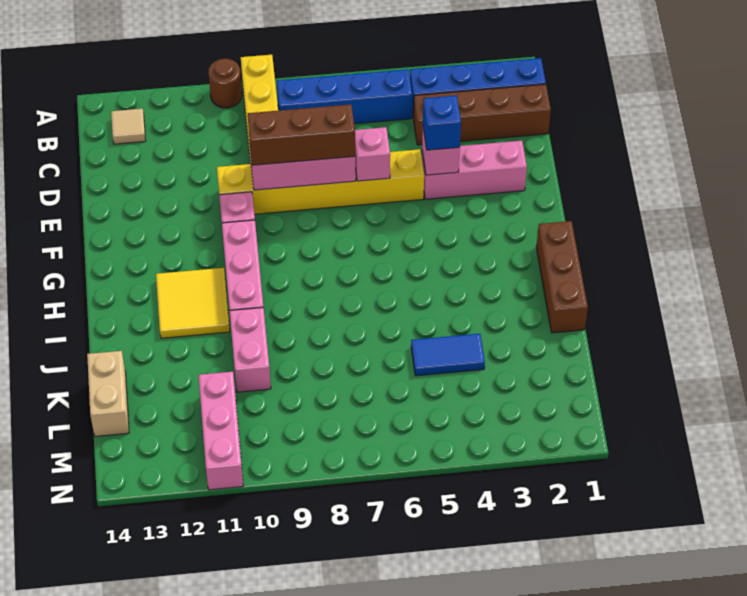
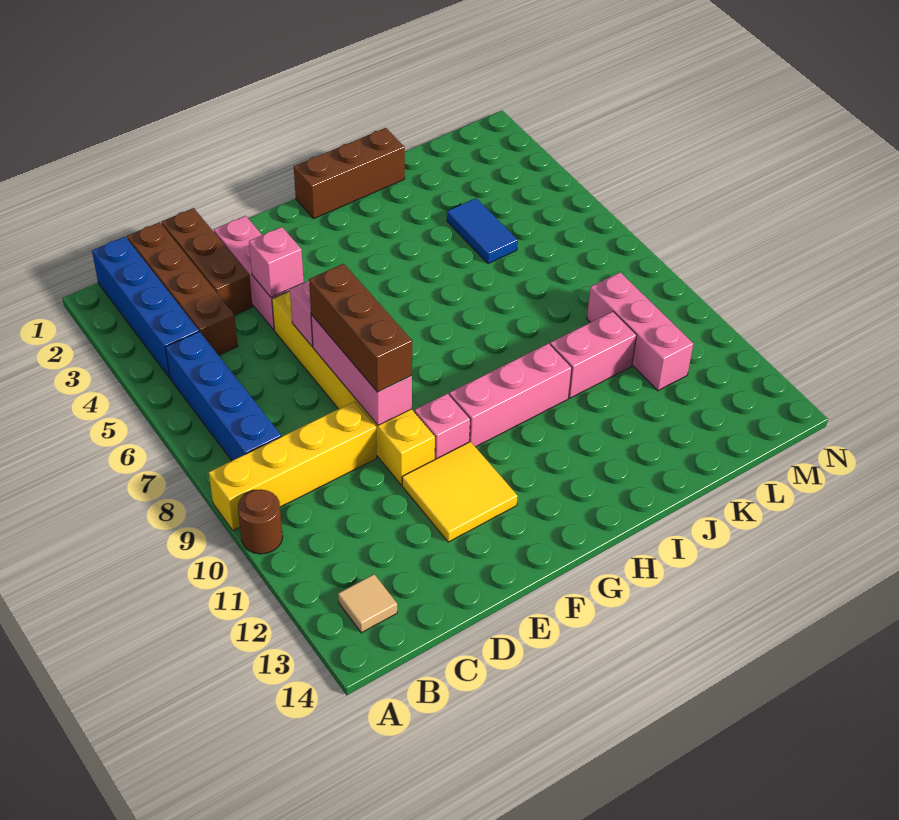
none -> brown 1x3 brick [162,208,253,315]
blue 1x1 brick [423,95,461,150] -> none
yellow 2x2 tile [156,268,230,338] -> yellow 2x2 tile moved to [402,442,518,542]
tan 1x2 brick [87,351,129,436] -> none
pink 1x3 brick [199,372,243,490] -> pink 1x3 brick turned to [587,272,693,391]

